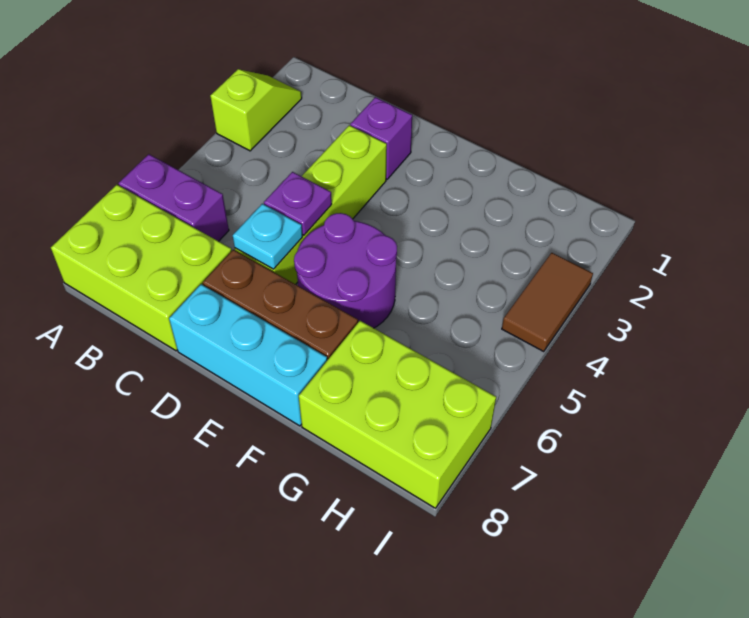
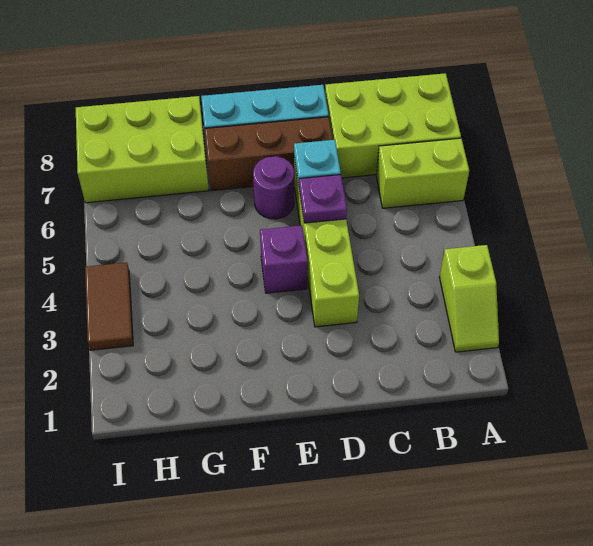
purple 1x2 brick [119,154,229,241] -> lime 1x2 brick [376,138,469,208]
purple 1x1 brick [350,97,412,179] -> purple 1x1 brick moved to [260,225,308,293]
purple 2x2 round brick [294,213,397,328] -> purple 1x1 round brick [253,156,294,219]

